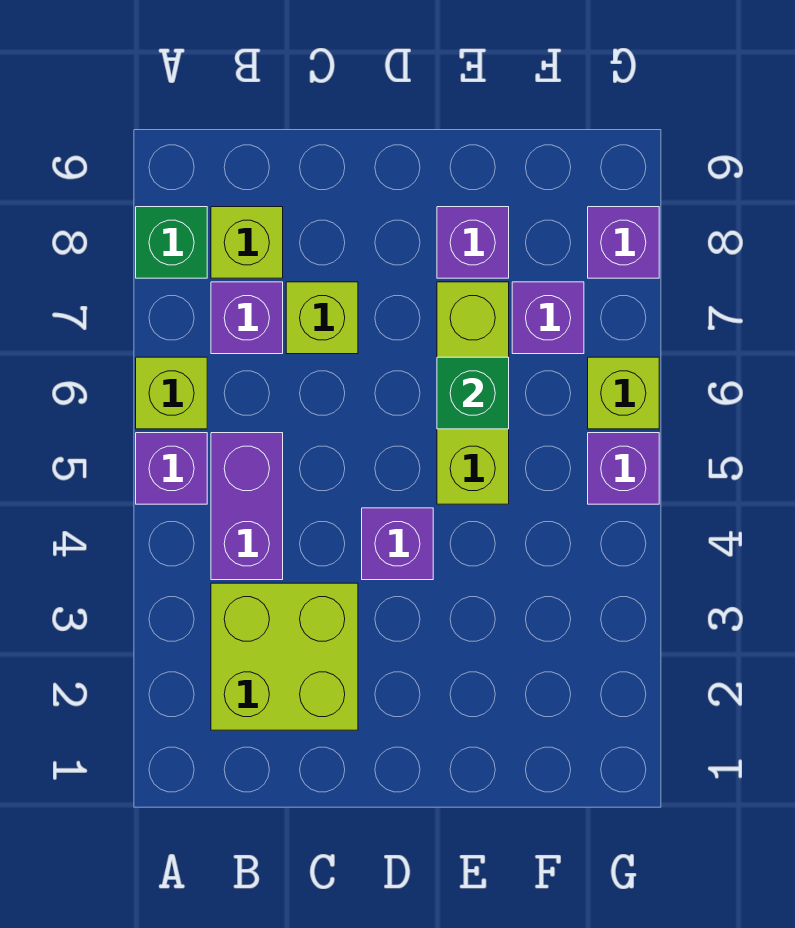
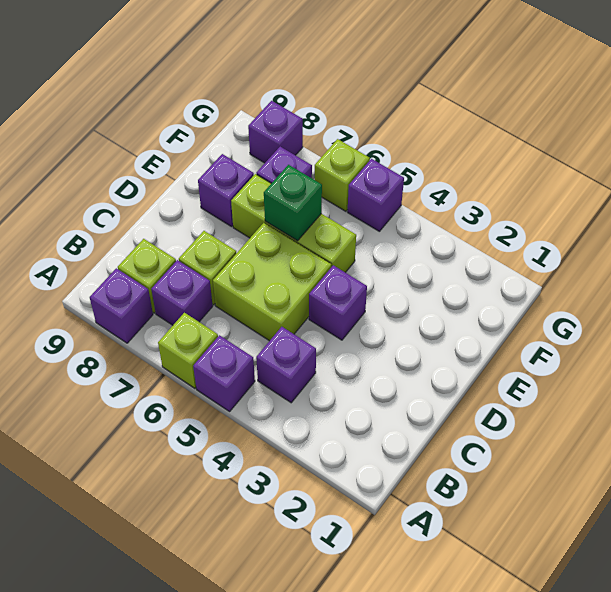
green 1x1 brick [136,207,207,278] -> purple 1x1 brick [90,268,153,343]
lime 2x2 brick [211,583,358,730] -> lime 2x2 brick moved to [213,223,331,341]
purple 1x2 brick [211,433,283,580] -> purple 1x1 brick [256,327,316,403]

